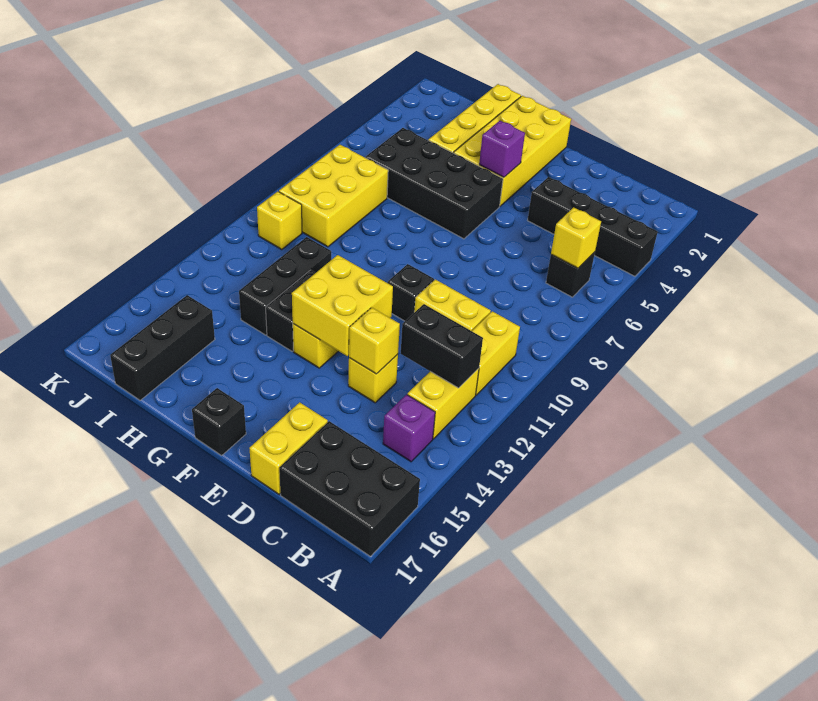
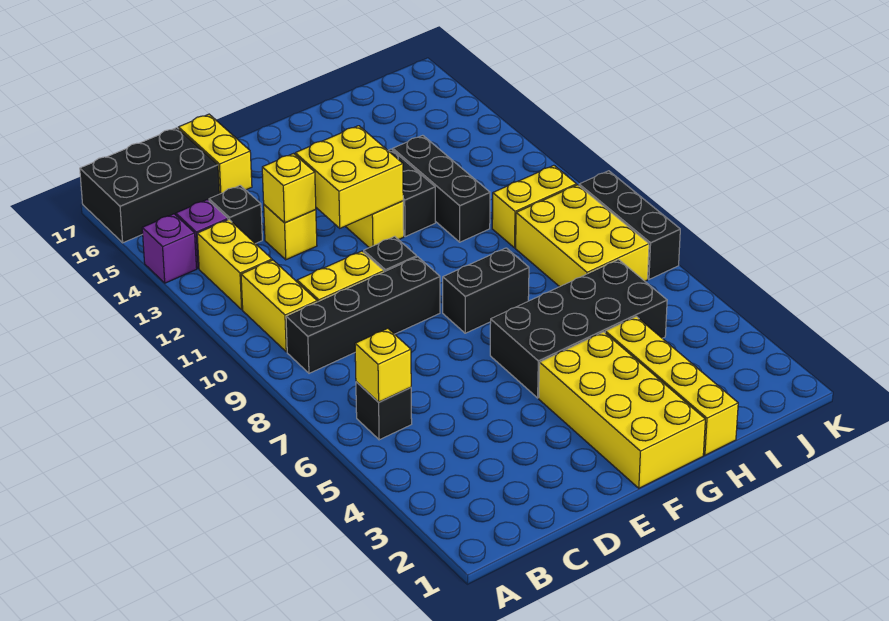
black 1x4 brick [528,177,658,276] -> black 1x4 brick moved to [286,257,440,373]
black 1x2 brick [401,304,483,388] -> black 1x2 brick moved to [443,248,529,333]
purple 1x1 brick [479,121,525,177] -> purple 1x1 brick moved to [142,214,197,283]
black 1x1 brick [192,388,246,455] -> black 1x1 brick moved to [209,185,262,244]
black 1x3 brick [110,295,215,400] -> black 1x3 brick moved to [579,171,680,279]
yellow 1x1 brick [257,192,302,250] -> yellow 1x2 brick [492,165,577,248]

